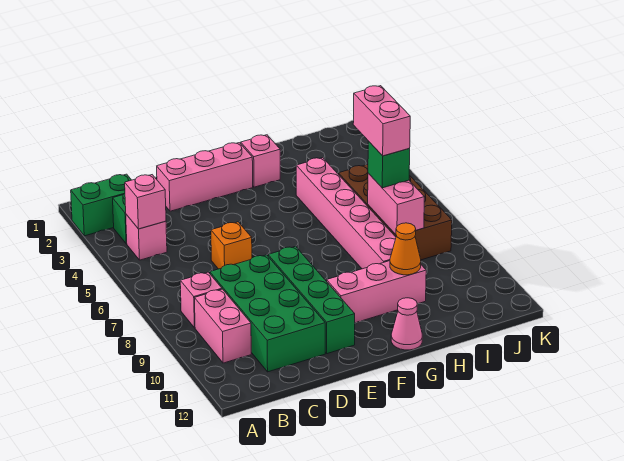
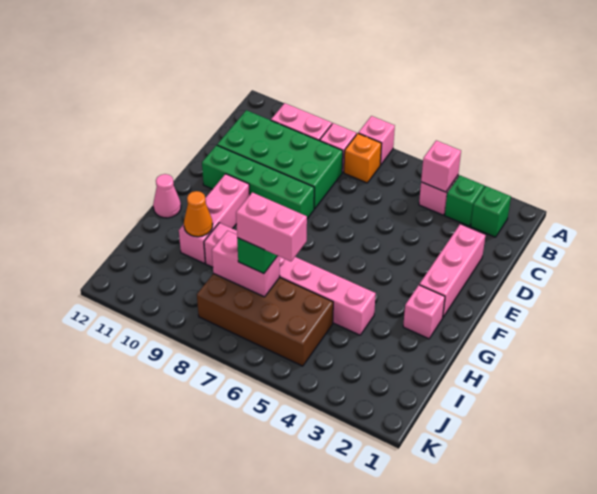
green 1x2 brick [71,174,131,236] -> green 1x1 brick [471,186,511,237]
none -> pink 1x1 brick [358,116,395,165]
orange 1x1 brick [211,222,252,269] -> orange 1x1 brick moved to [344,134,381,183]

